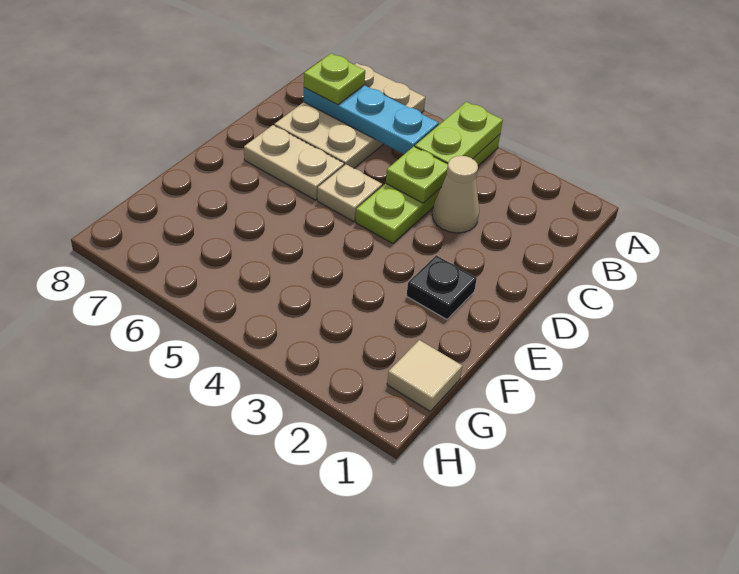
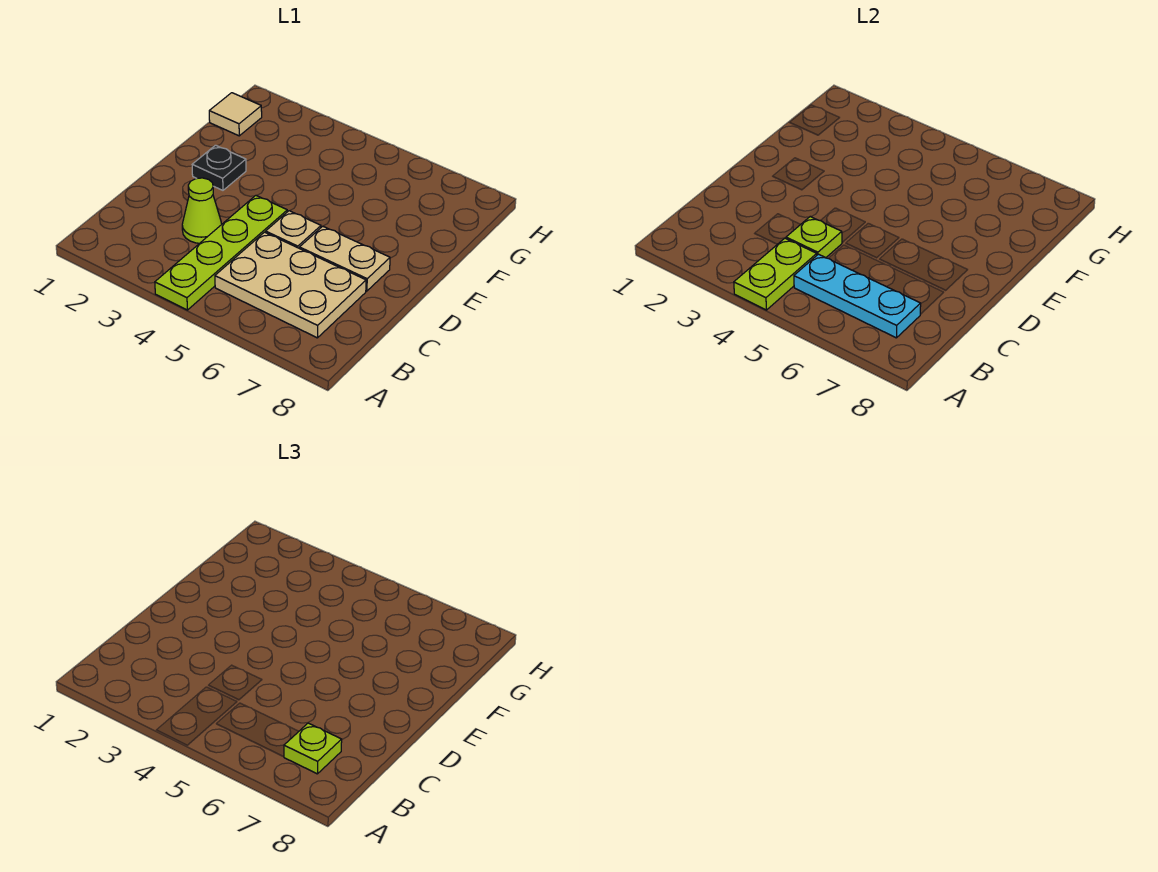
tan 2x3 plate [274,63,426,168] -> tan 2x3 plate turned to [215,232,366,338]
tan 1x1 cone [432,156,479,233] -> lime 1x1 cone [182,178,222,243]

